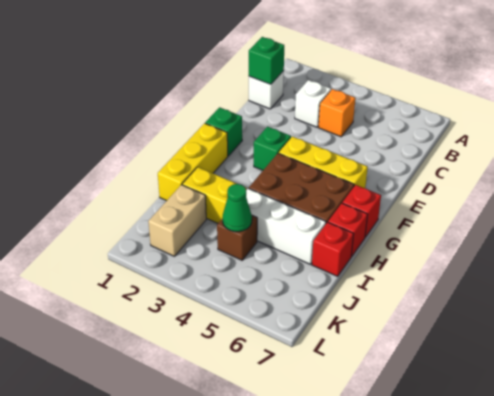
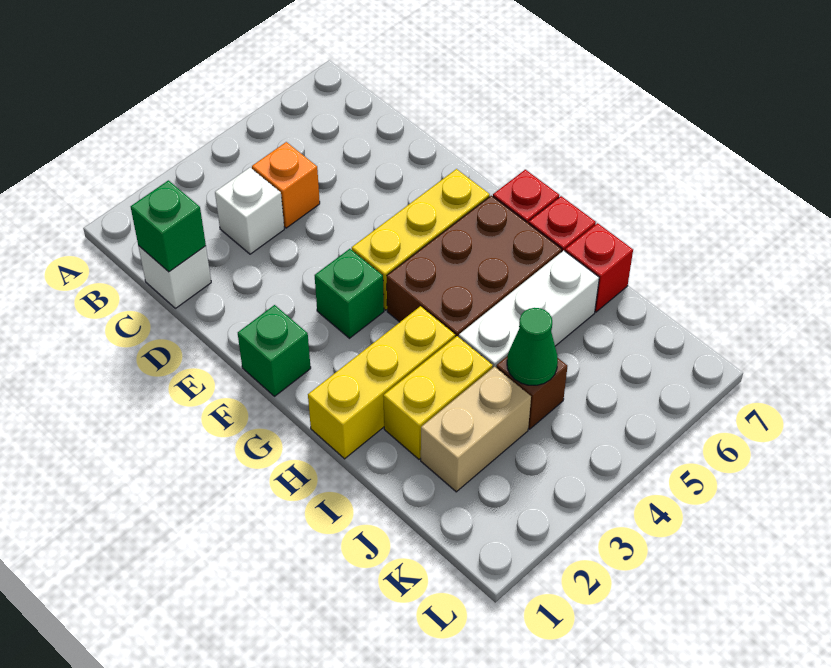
yellow 1x3 brick [158,123,228,201] -> yellow 1x3 brick turned to [308,306,455,459]
tan 1x2 brick [148,185,206,256] -> tan 1x2 brick turned to [421,367,531,492]

